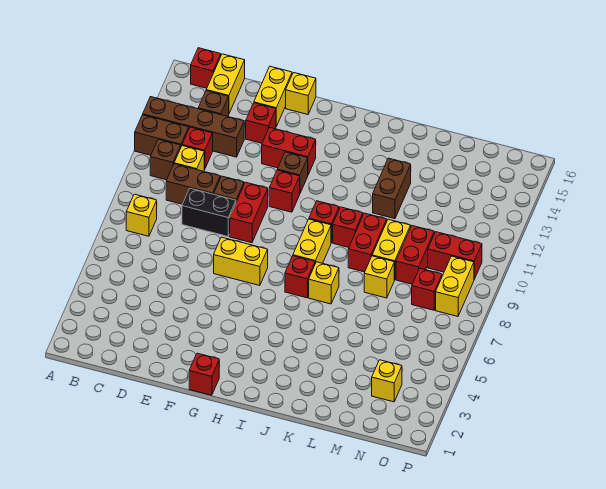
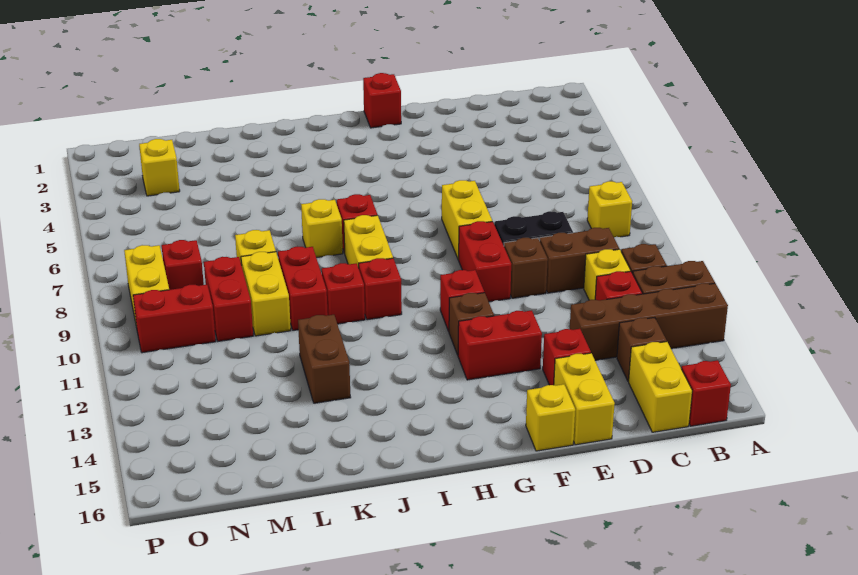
yellow 1x2 brick [214,237,268,286] -> yellow 1x2 brick turned to [442,180,492,260]

